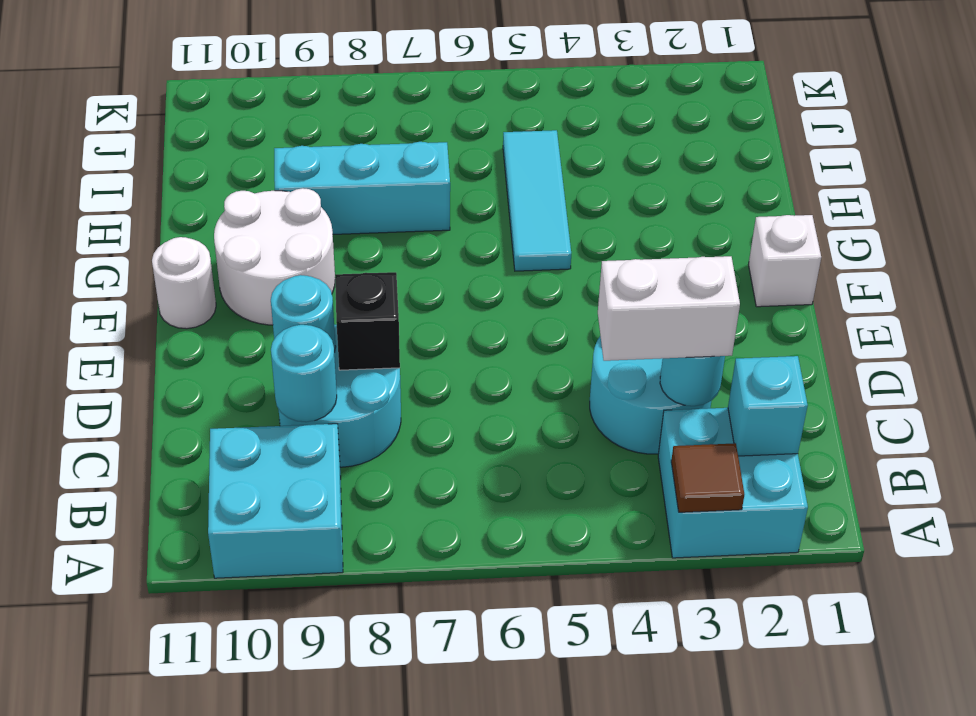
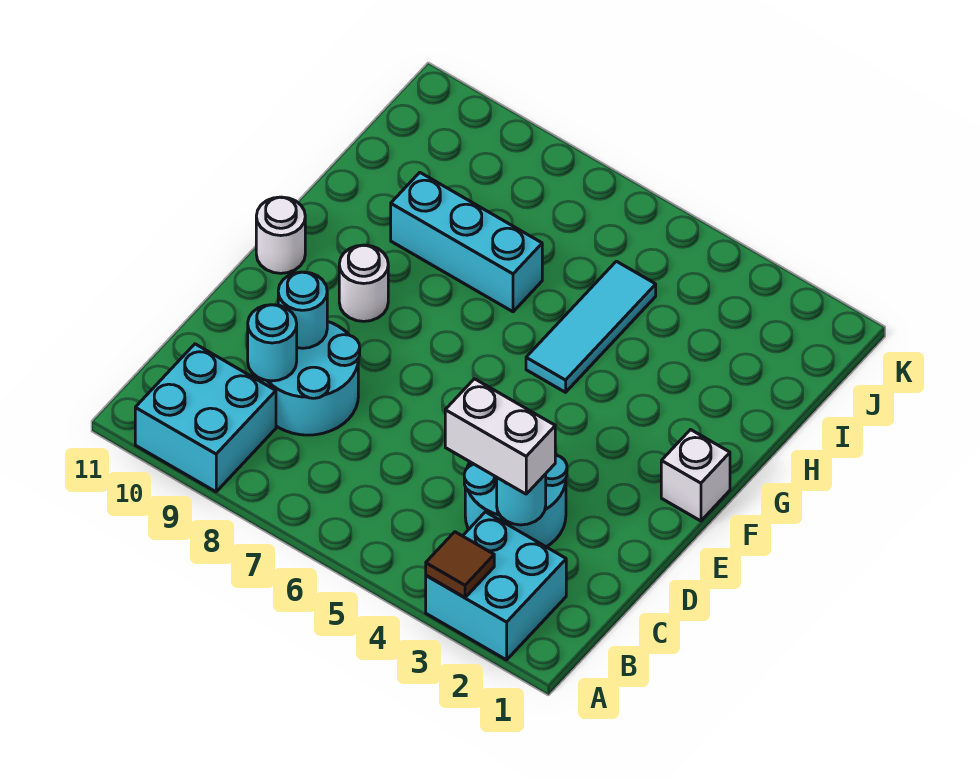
cyan 1x1 brick [728,356,808,456] -> none
black 1x1 brick [335,272,400,370] -> none
white 2x2 round brick [214,188,335,325] -> white 1x1 round brick [339,245,388,321]

